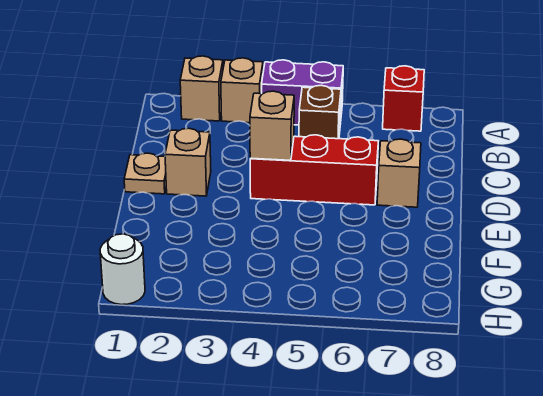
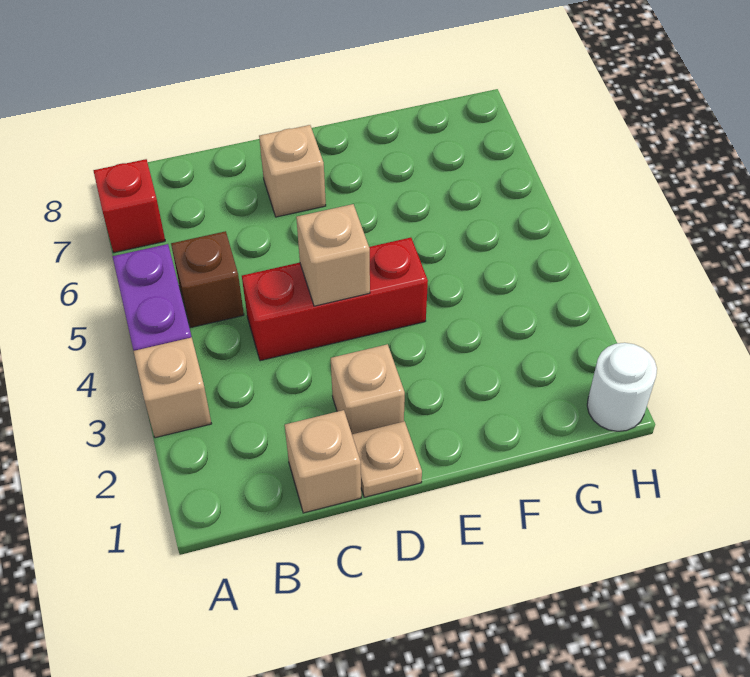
tan 1x1 brick [180,56,223,121] -> tan 1x1 brick moved to [285,410,361,513]
red 1x3 brick [250,135,378,205] -> red 1x3 brick turned to [242,238,428,361]

